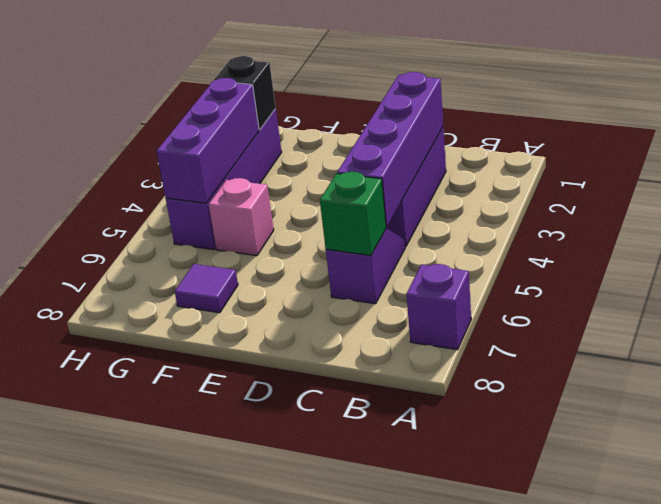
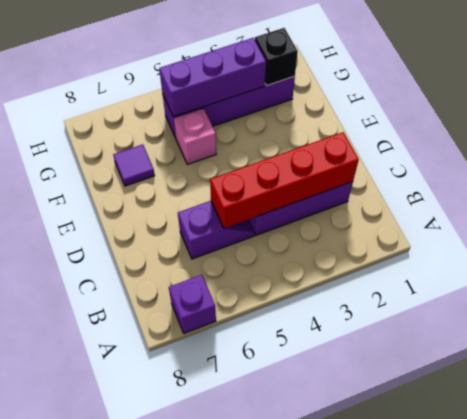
purple 1x4 brick [337,72,443,227] -> red 1x4 brick [210,132,359,228]
green 1x1 brick [320,172,386,256] -> none

